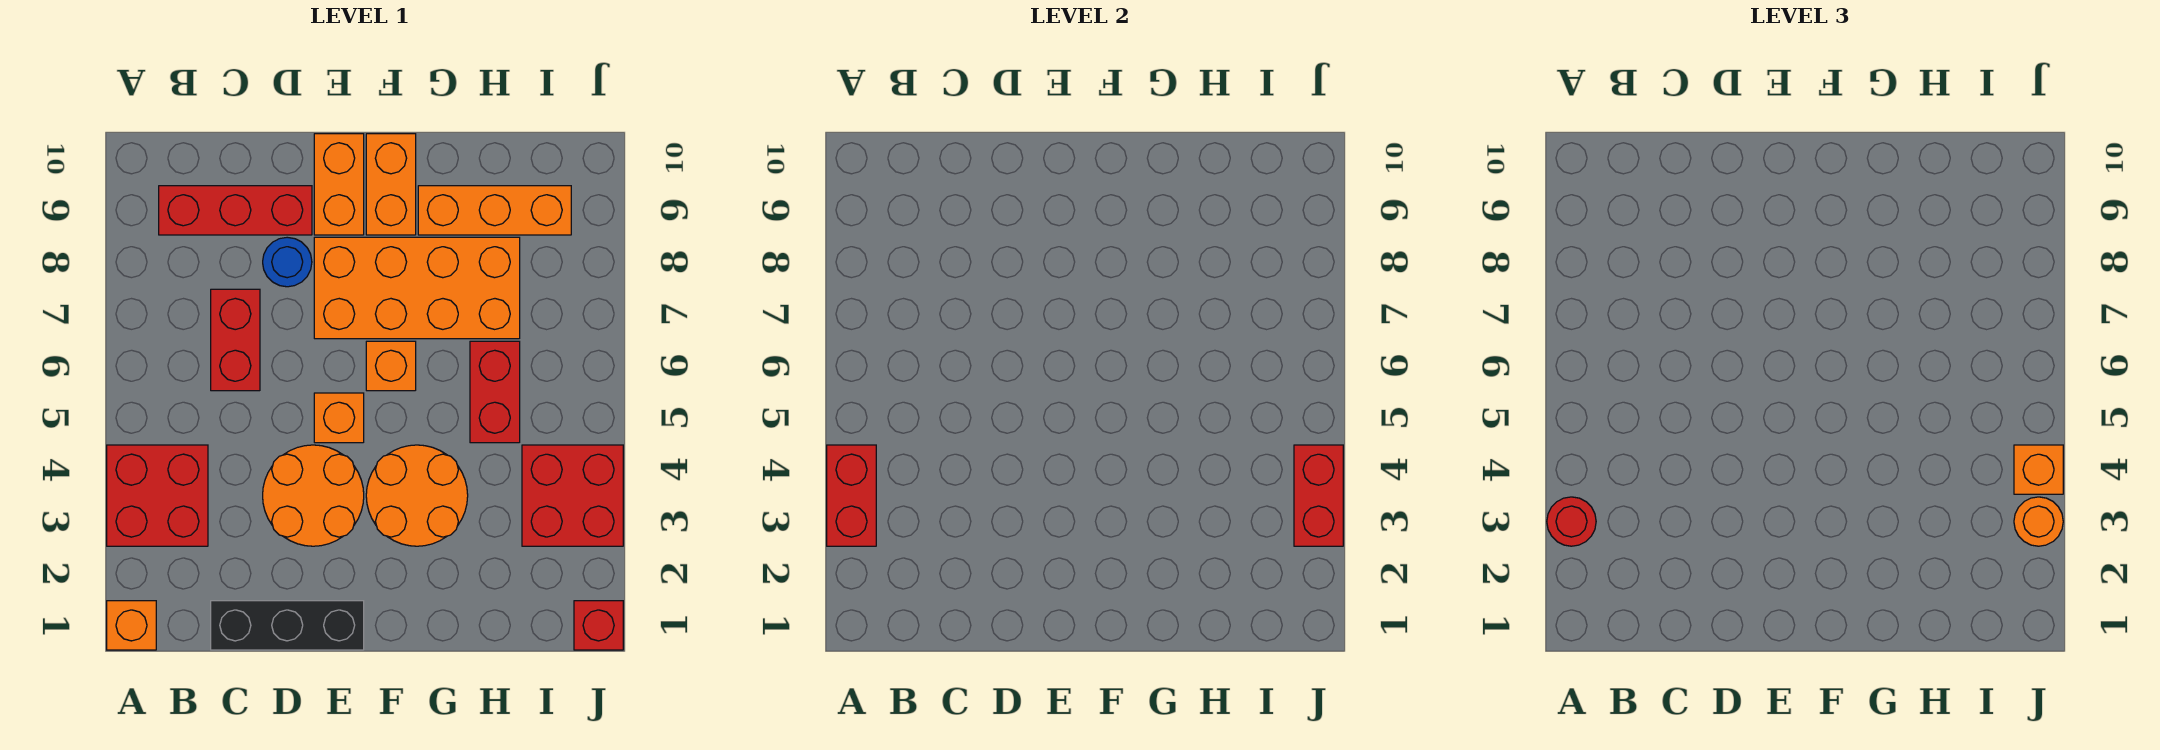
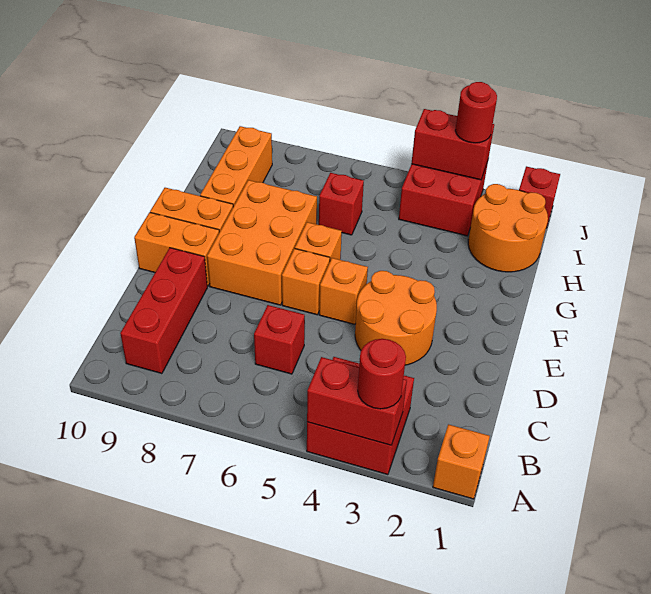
black 1x3 brick [211,601,364,650] -> none
red 1x2 brick [211,289,260,391] -> red 1x1 brick [254,305,305,374]
blue 1x1 round brick [263,237,312,287] -> none
orange 2x4 brick [314,237,520,339] -> orange 2x3 brick [207,180,317,305]
orange 2x2 round brick [366,445,468,546] -> orange 2x2 round brick moved to [468,184,548,272]
red 1x2 brick [470,341,520,443] -> red 1x1 brick [319,173,364,235]
orange 1x1 round brick [2014,497,2063,546] -> red 1x1 round brick [455,82,497,143]
orange 1x1 brick [2014,445,2063,494] -> orange 1x1 brick moved to [282,249,330,315]

